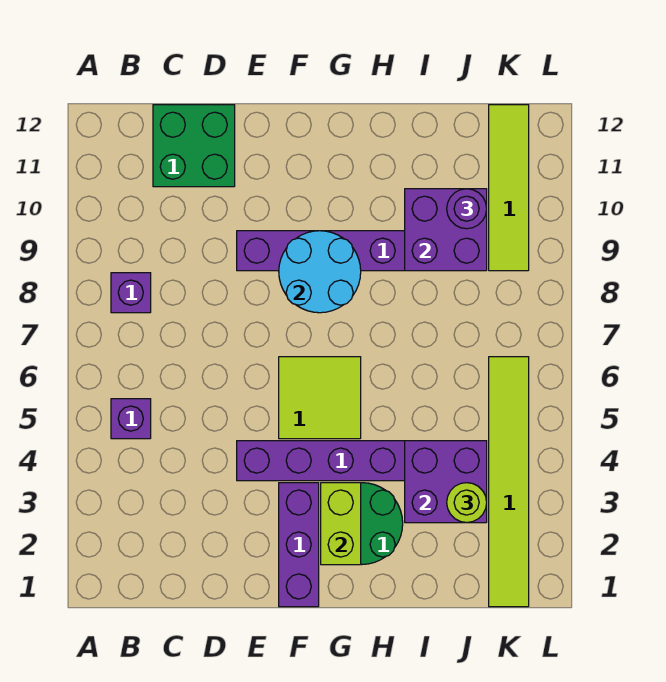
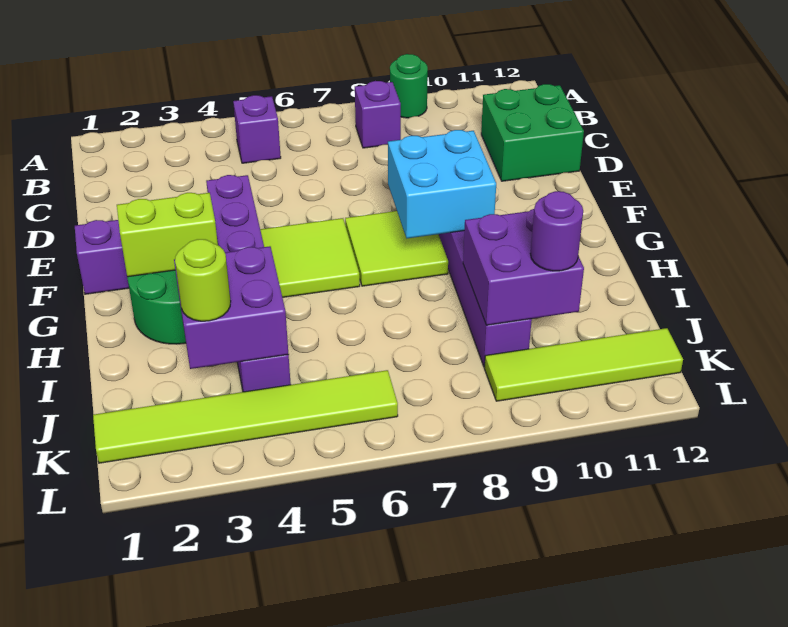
none -> green 1x1 round brick [390,54,428,118]
none -> lime 2x2 tile [345,211,448,286]
cyan 2x2 round brick [279,231,361,313] -> cyan 2x2 brick [388,130,496,238]

